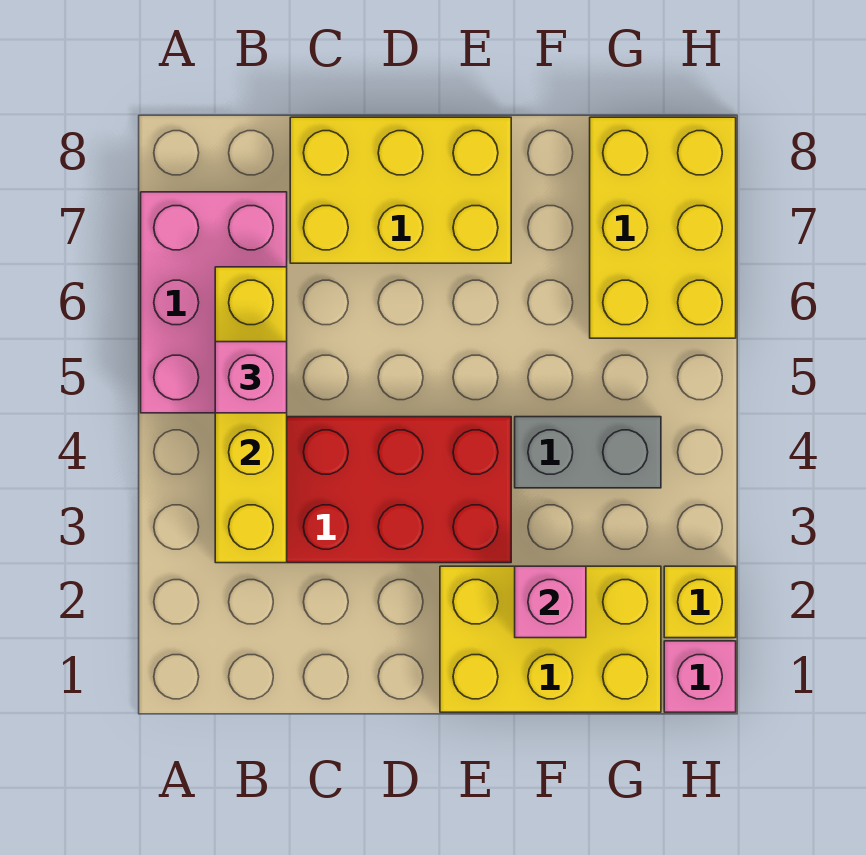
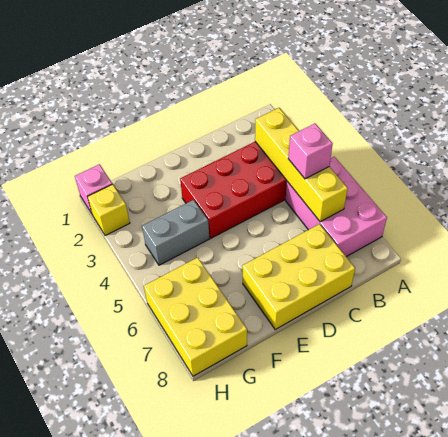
yellow 2x3 brick [440,566,661,712] -> none
pink 1x1 brick [515,566,586,638] -> none

